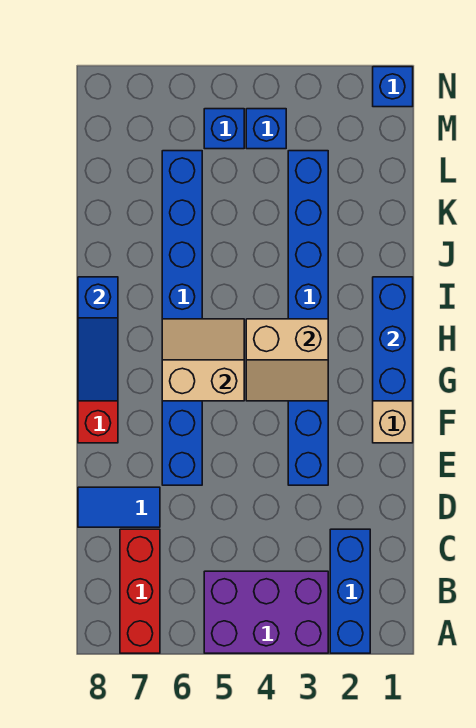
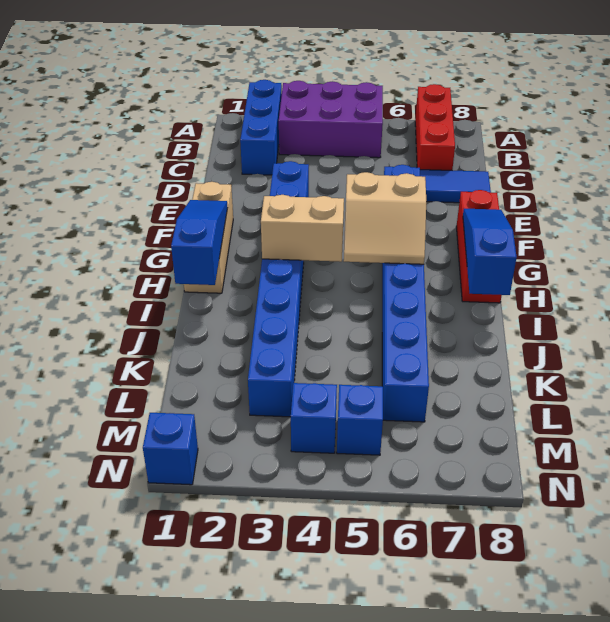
blue 1x3 brick [373,277,413,401] -> blue 1x3 slope [171,200,228,285]

